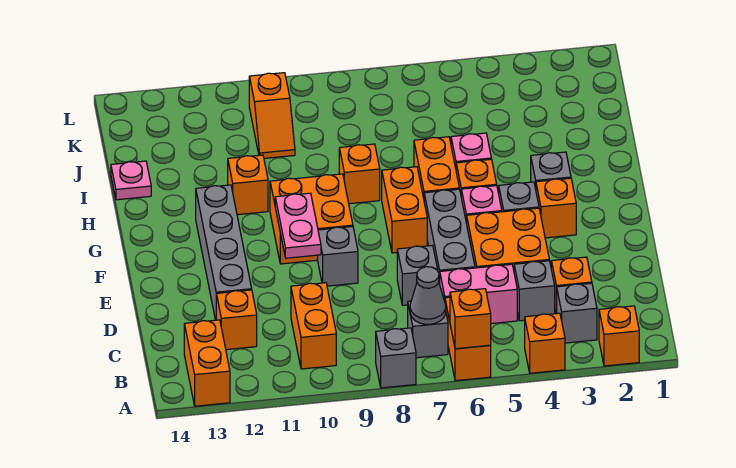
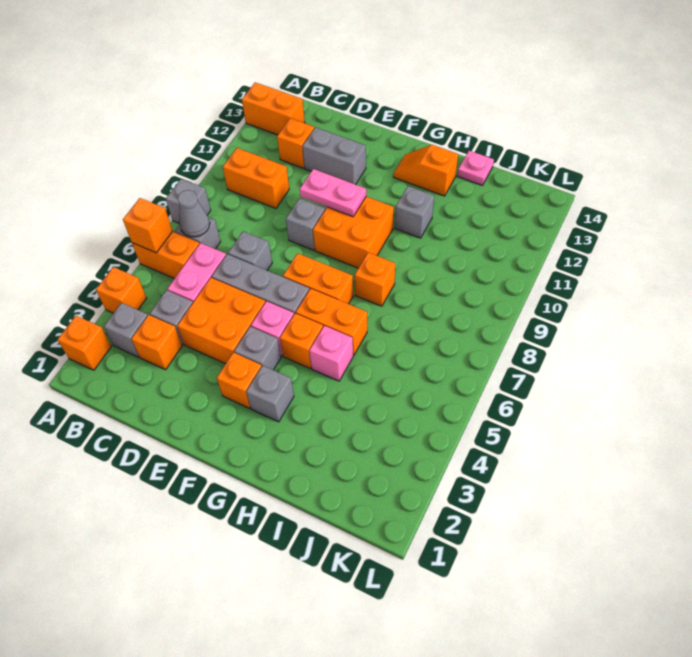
grey 1x4 brick [196,185,252,320] -> grey 1x2 brick [302,127,366,185]
orange 1x1 brick [228,155,268,215] -> grey 1x1 brick [395,186,434,238]
orange 1x2 slope [249,73,295,158] -> orange 1x2 slope moved to [393,145,458,196]

